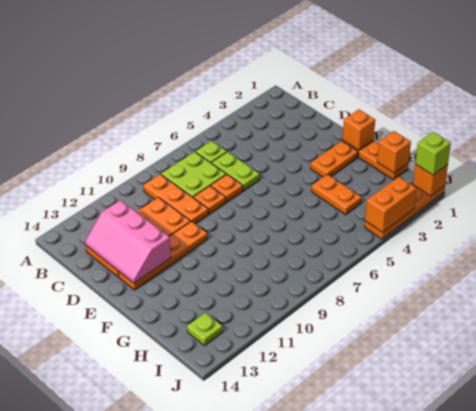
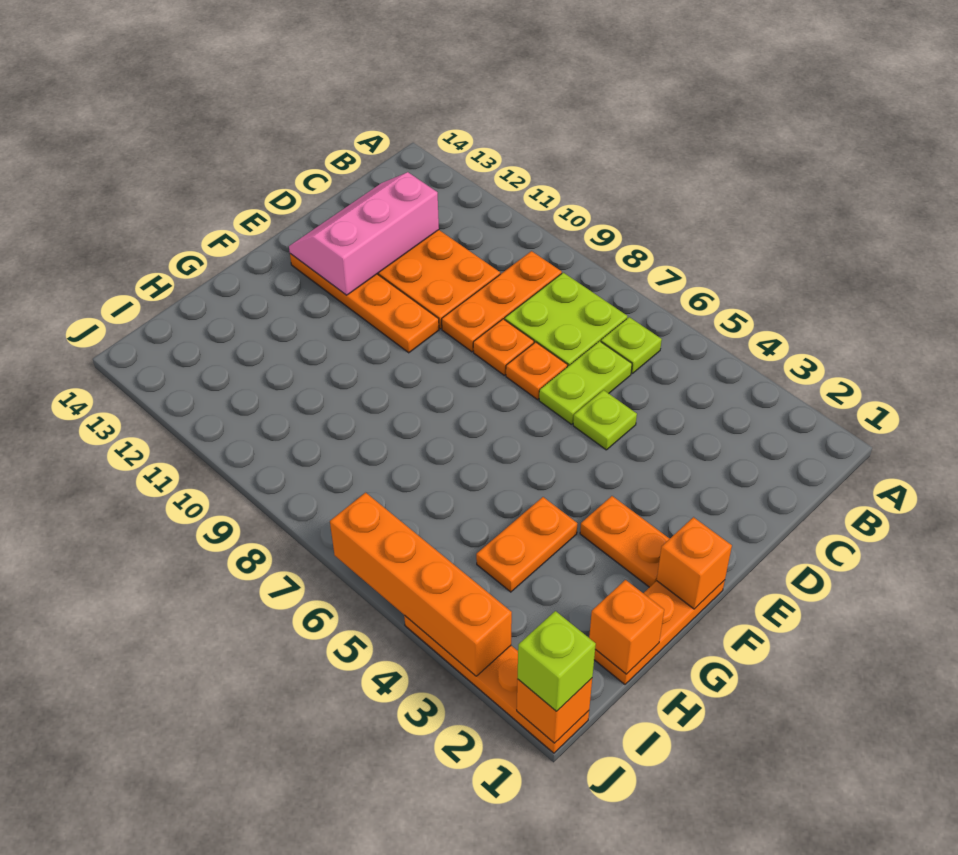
lime 1x1 plate [187,313,223,346] -> lime 1x1 plate moved to [573,390,637,450]
orange 1x2 brick [365,177,416,232] -> orange 1x4 brick [330,493,512,676]

